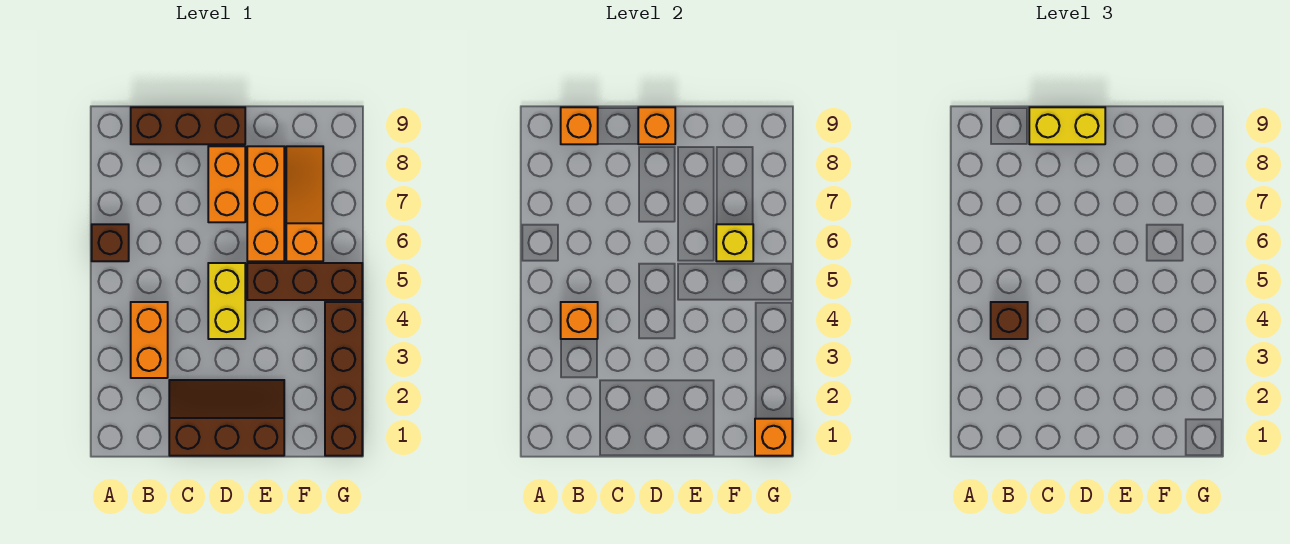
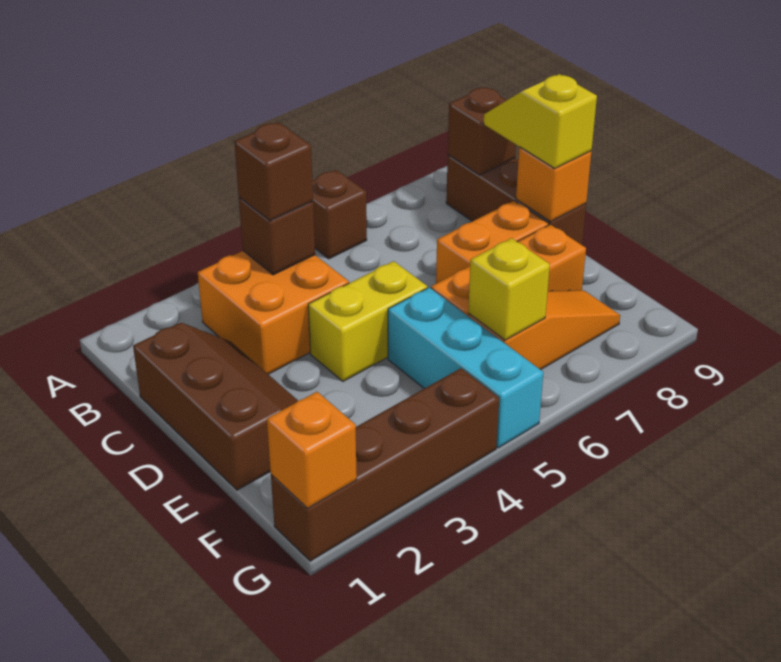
orange 1x2 brick [131,302,168,378] -> orange 2x2 brick [198,251,349,374]
orange 1x1 brick [561,302,598,339] -> brown 1x1 brick [239,198,315,275]
orange 1x1 brick [561,107,598,144] -> brown 1x1 brick [448,87,516,175]
yellow 1x2 brick [1029,107,1105,144] -> yellow 1x2 slope [484,74,597,169]
brown 1x3 brick [247,263,362,300] -> cyan 1x3 brick [388,288,543,448]

